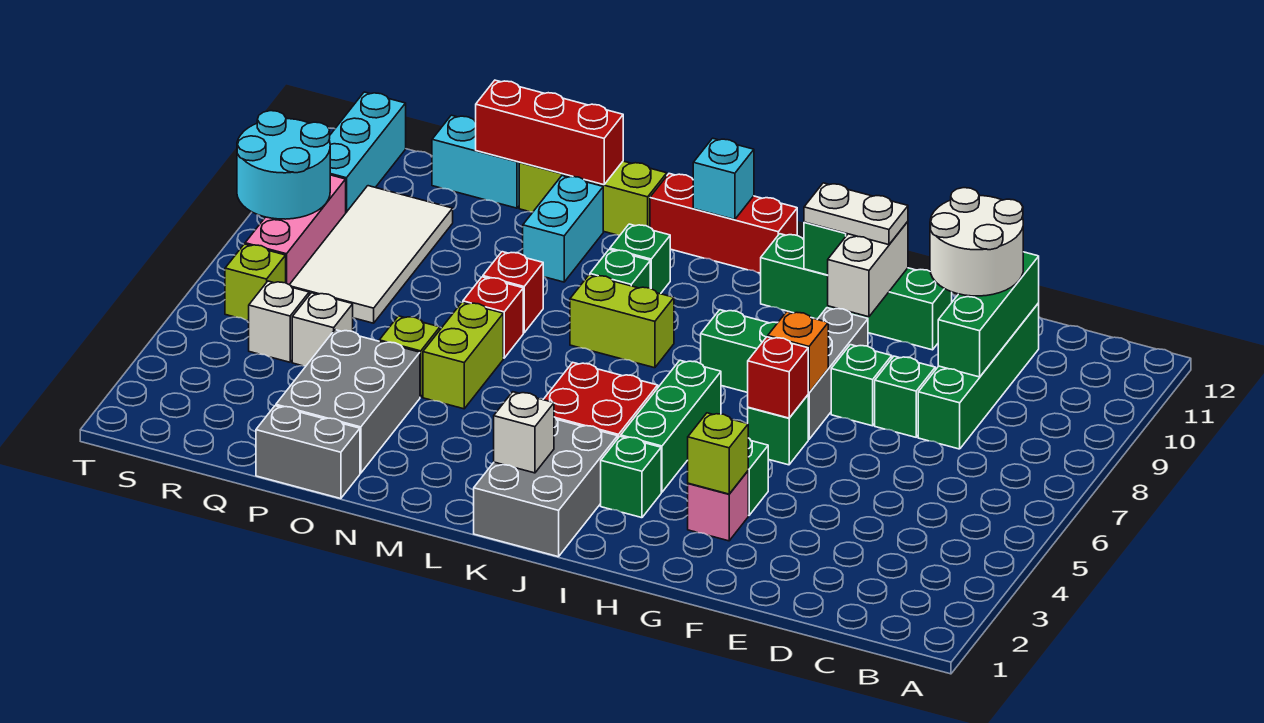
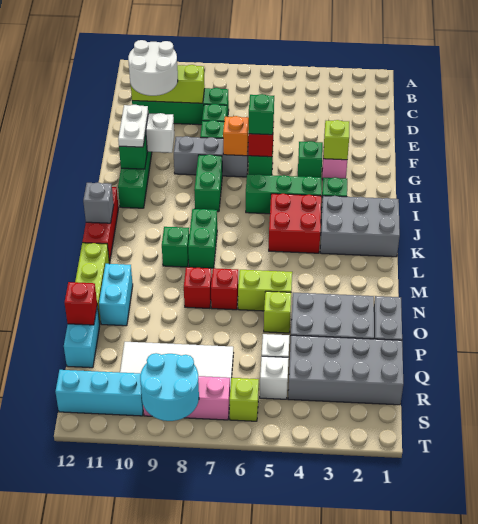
green 1x3 brick [938,252,1039,377] -> lime 1x3 brick [131,65,205,103]
white 1x1 brick [494,392,554,473] -> none
lime 1x2 brick [570,275,674,368] -> green 1x2 brick [188,209,217,268]
cyan 1x1 brick [693,138,754,220] -> grey 1x1 brick [83,182,114,223]
green 1x1 brick [610,224,670,294] -> green 1x1 brick moved to [249,94,274,135]
cyan 1x2 brick [523,176,603,282] -> cyan 1x2 brick turned to [99,264,133,326]
red 1x3 brick [476,80,623,185] -> red 1x1 brick [65,282,97,325]
none -> grey 2x4 brick [288,335,403,405]

